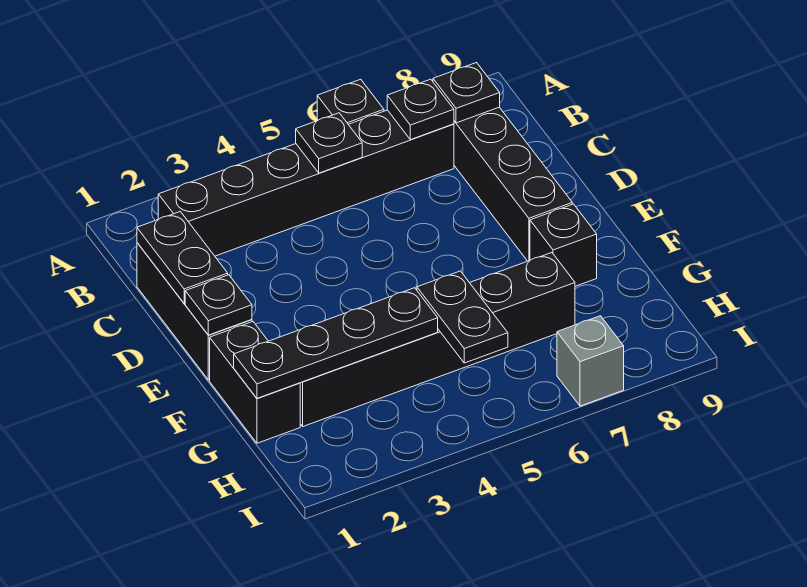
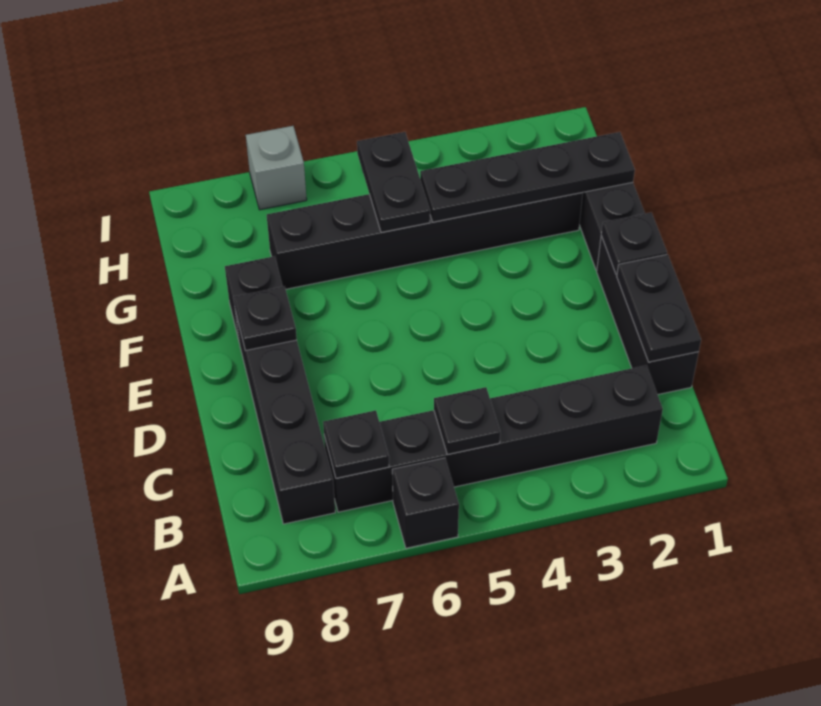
black 1x1 plate [433,63,500,123] -> black 1x1 plate moved to [234,286,297,351]

